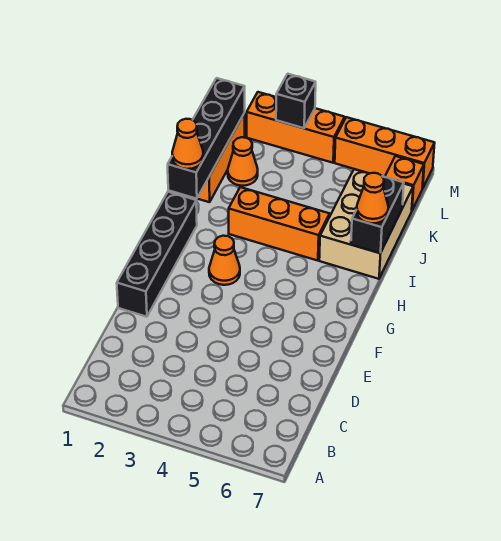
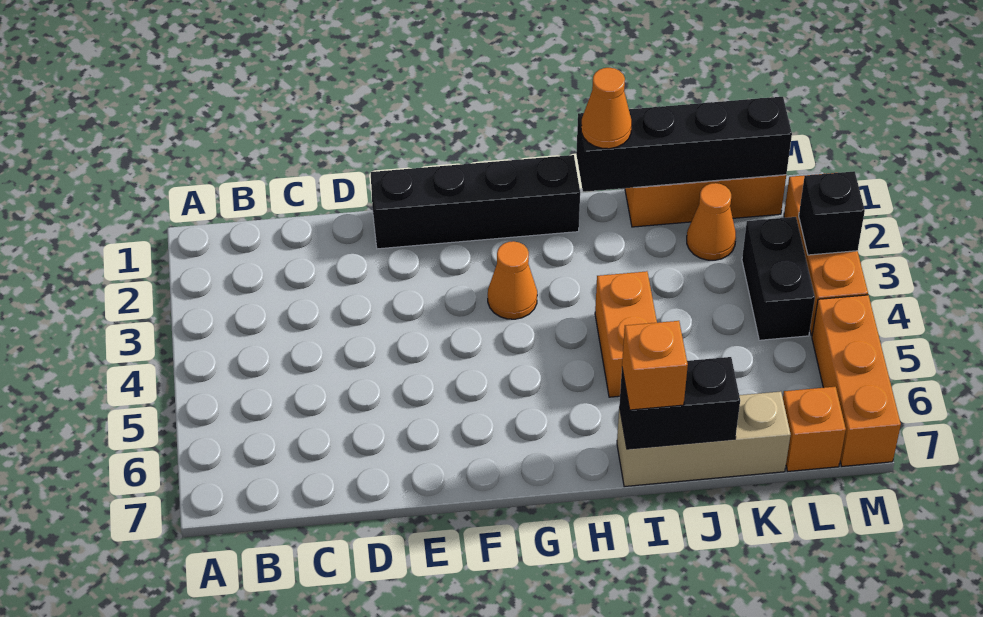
orange 1x3 brick [229,187,330,261] -> orange 1x2 brick [595,271,657,397]
tan 2x3 brick [319,169,413,279] -> tan 1x3 brick [617,391,791,487]
orange 1x1 cone [357,173,388,223] -> orange 1x1 brick [622,321,688,410]
none -> black 1x2 brick [742,217,815,340]

